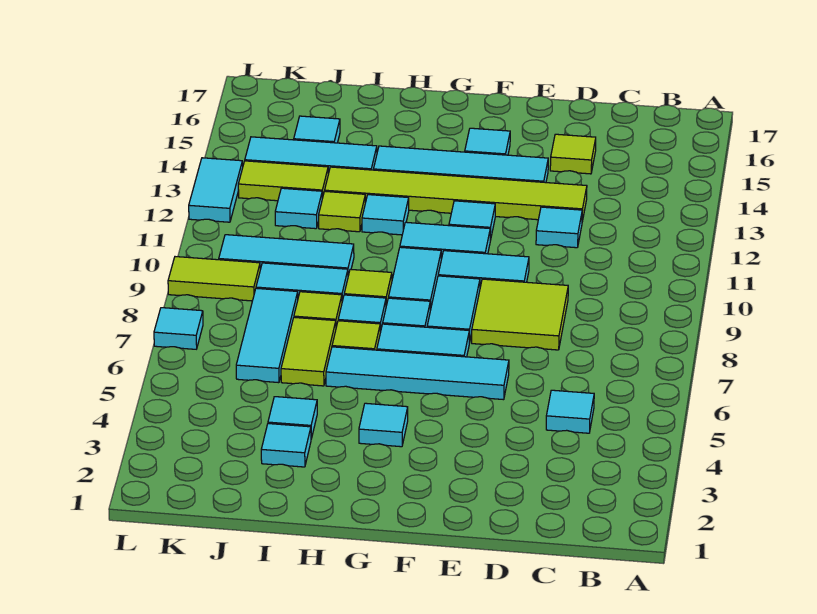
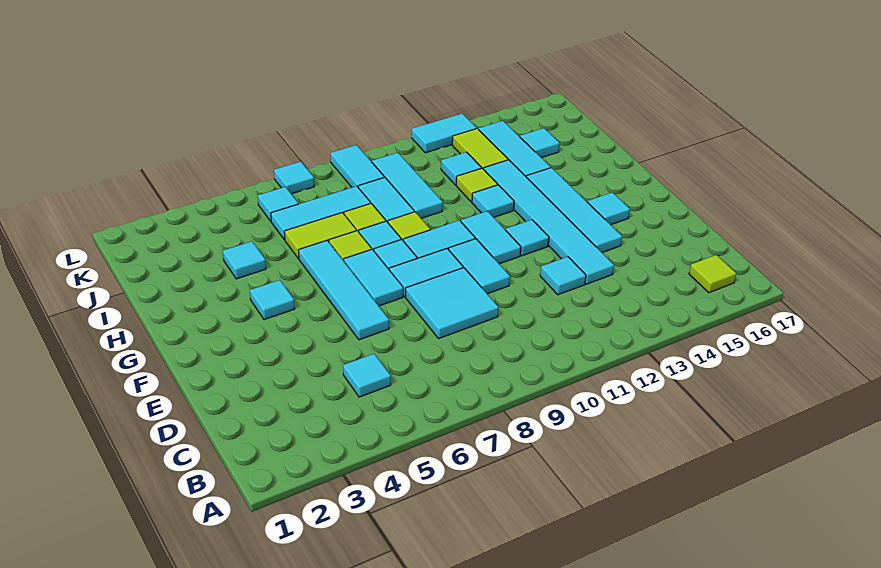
lime 2x2 tile [472,279,568,350] -> cyan 2x2 tile [406,268,498,339]
lime 1x6 tile [325,167,587,221] -> cyan 1x6 tile [484,160,614,284]
lime 1x1 tile [550,134,596,174] -> lime 1x1 tile moved to [689,255,736,293]
cyan 1x1 tile [261,424,311,467] -> cyan 1x1 tile moved to [258,187,298,221]
lime 1x2 tile [168,257,260,301] -> cyan 1x2 tile [330,145,384,187]

